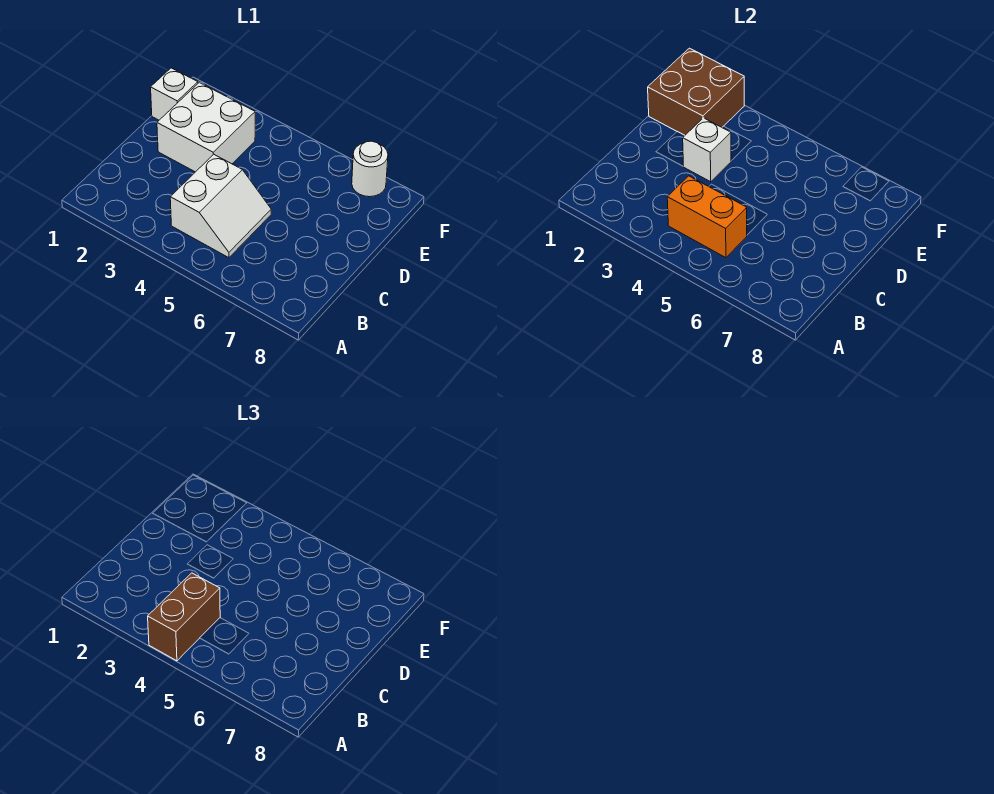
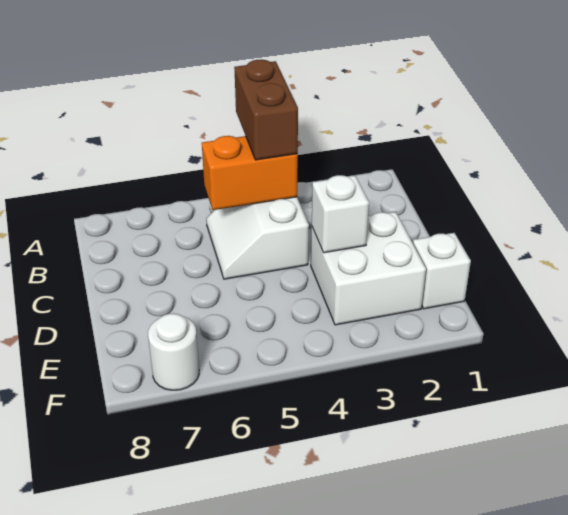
brown 2x2 brick [648,48,744,135] -> none

